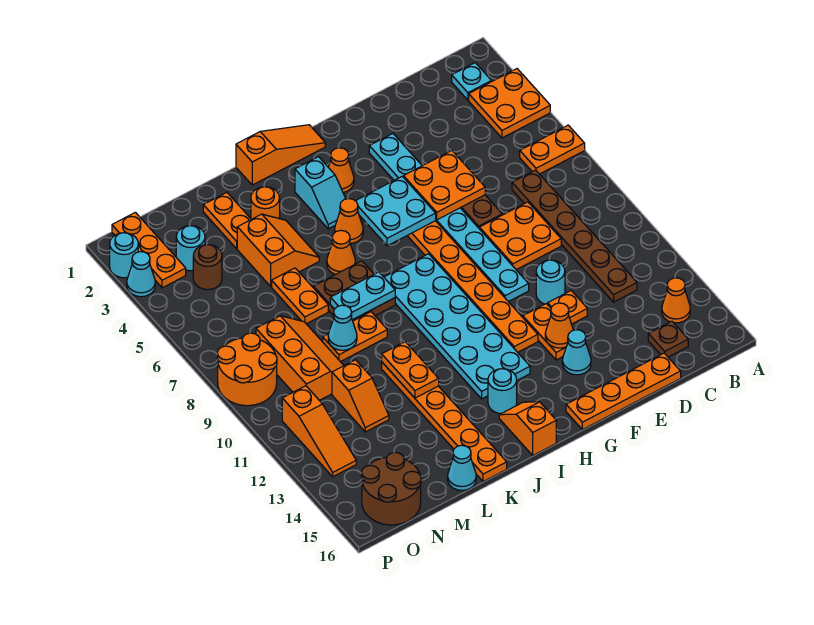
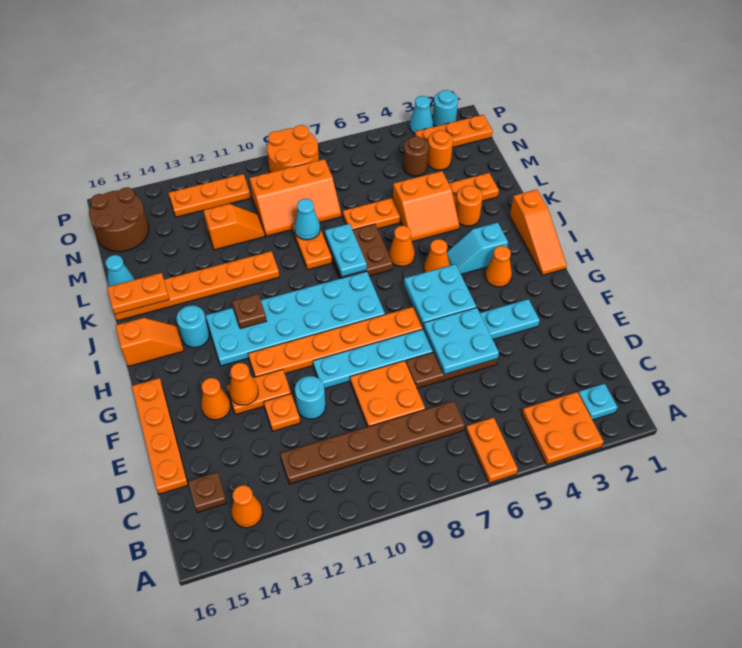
orange 2x2 plate [403,150,485,220] -> cyan 2x2 plate [424,308,499,374]
cyan 1x1 cone [562,330,591,375] -> orange 1x1 cone [201,378,231,420]
none -> brown 1x1 plate [232,294,267,329]
orange 1x2 plate [382,342,439,398] -> orange 1x2 plate moved to [107,273,169,314]
orange 1x2 slope [332,360,389,432] -> orange 1x2 slope turned to [203,204,265,250]
cyan 1x1 round brick [176,226,205,271] -> orange 1x1 round brick [427,130,453,170]
orange 1x3 slope [282,386,356,477] -> orange 1x3 plate [169,174,251,217]

